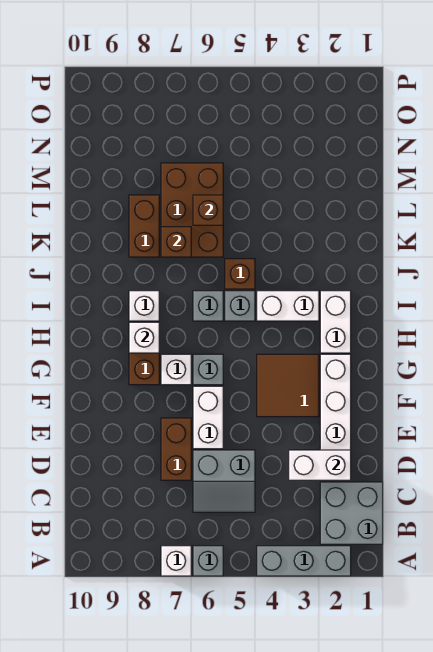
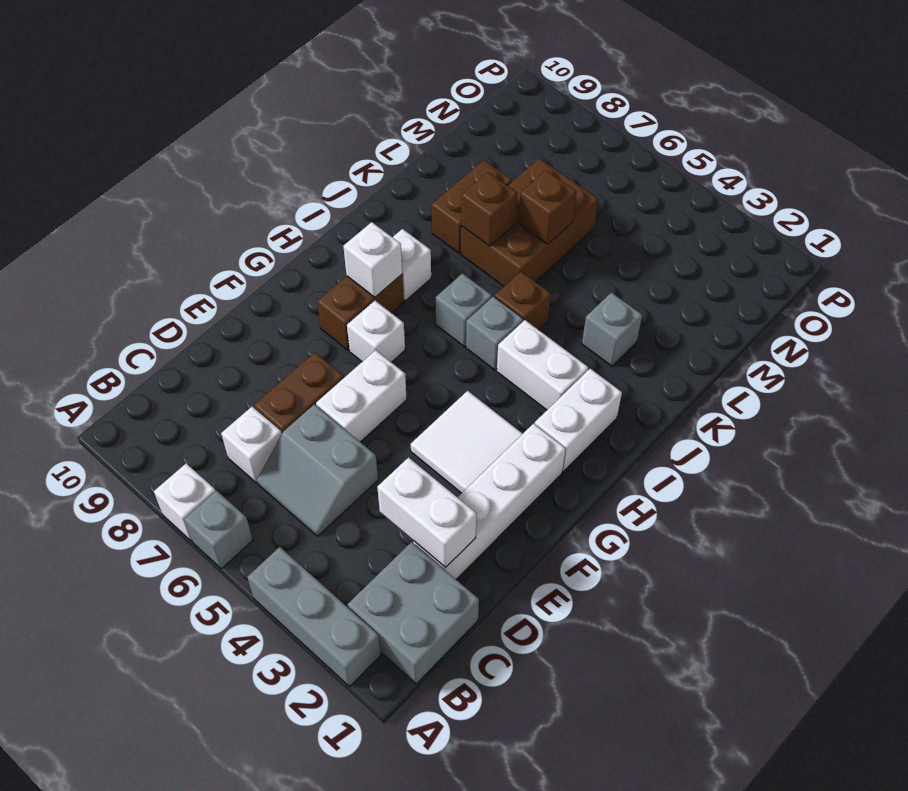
none -> white 1x1 brick [221,407,282,483]
brown 2x2 tile [257,354,319,417] -> white 2x2 tile [411,391,523,493]
grey 1x1 brick [193,354,223,385] -> grey 1x1 brick moved to [582,293,642,366]

